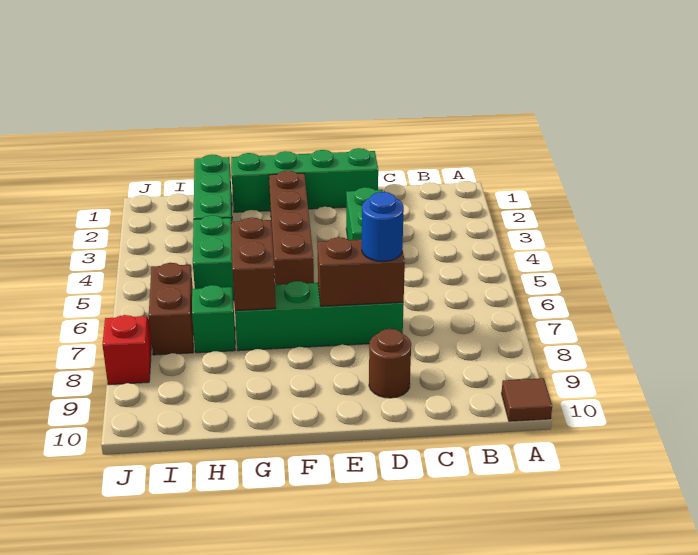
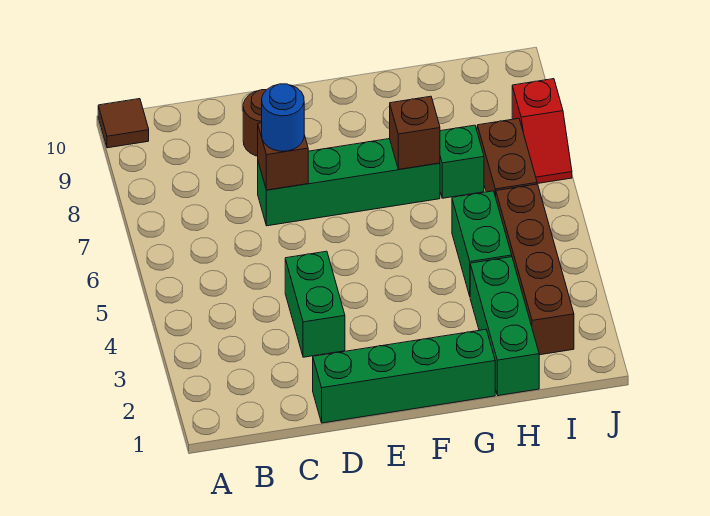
brown 1x2 brick [317,237,405,306] -> brown 1x1 brick [258,123,308,190]
brown 1x4 brick [269,171,314,285] -> brown 1x4 brick moved to [496,184,574,355]
brown 1x2 brick [231,218,276,311] -> brown 1x1 brick [390,96,440,169]

